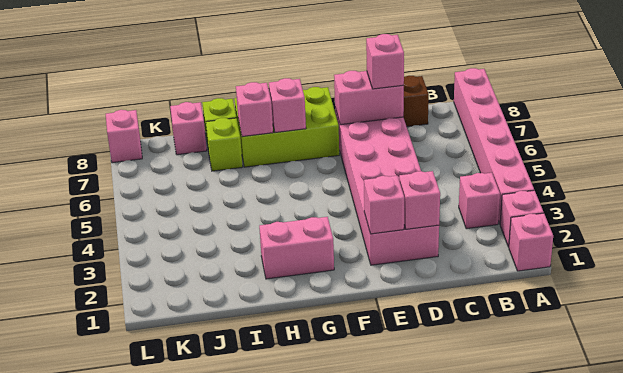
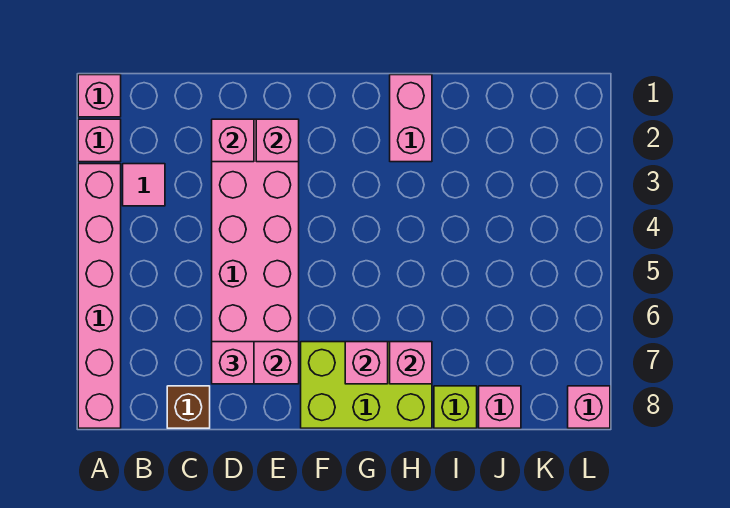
pink 1x1 brick [459,173,500,229] -> pink 1x1 tile [123,164,165,206]
pink 1x2 brick [259,217,334,279] -> pink 1x2 brick turned to [390,75,432,162]
lime 1x1 brick [206,118,243,171] -> none

